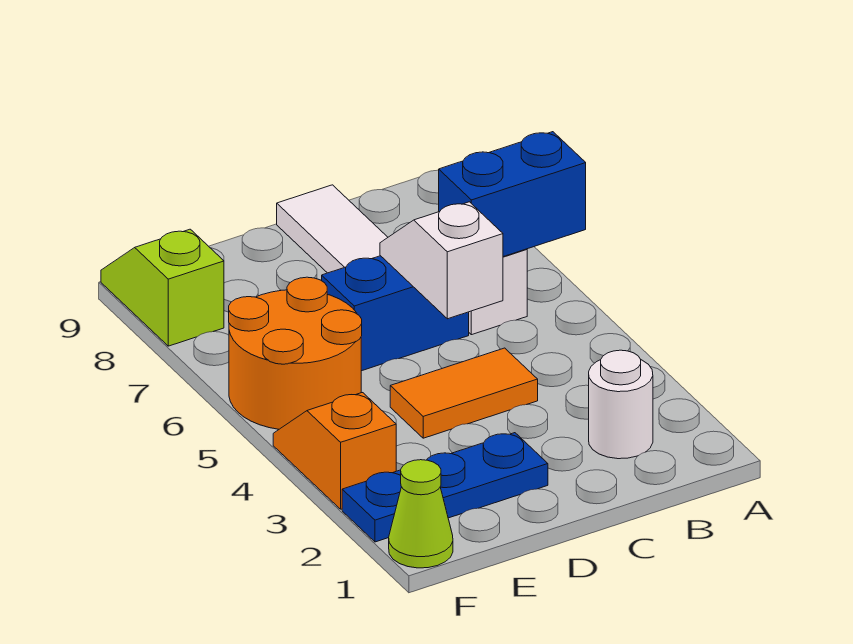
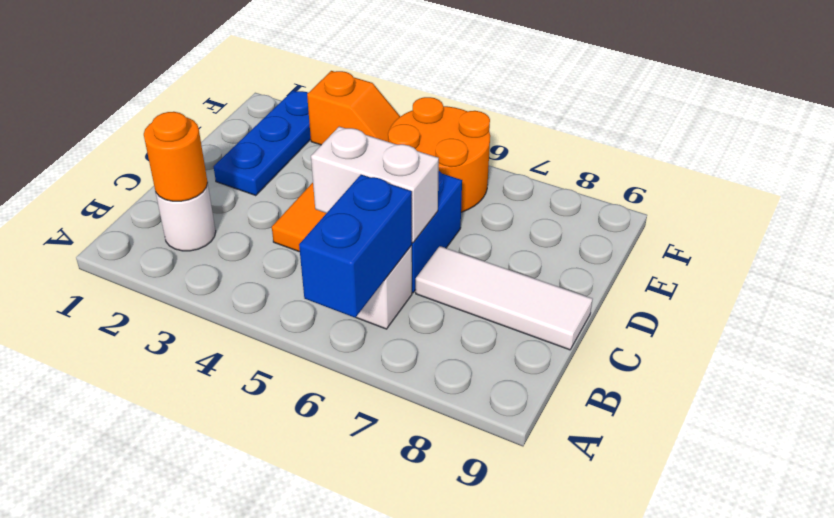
none -> orange 1x1 round brick [144,112,208,201]
white 1x2 slope [380,202,503,319] -> white 1x2 brick [311,127,439,243]
lime 1x1 cone [389,460,453,568] -> none
lime 1x2 slope [101,229,224,346] -> none

